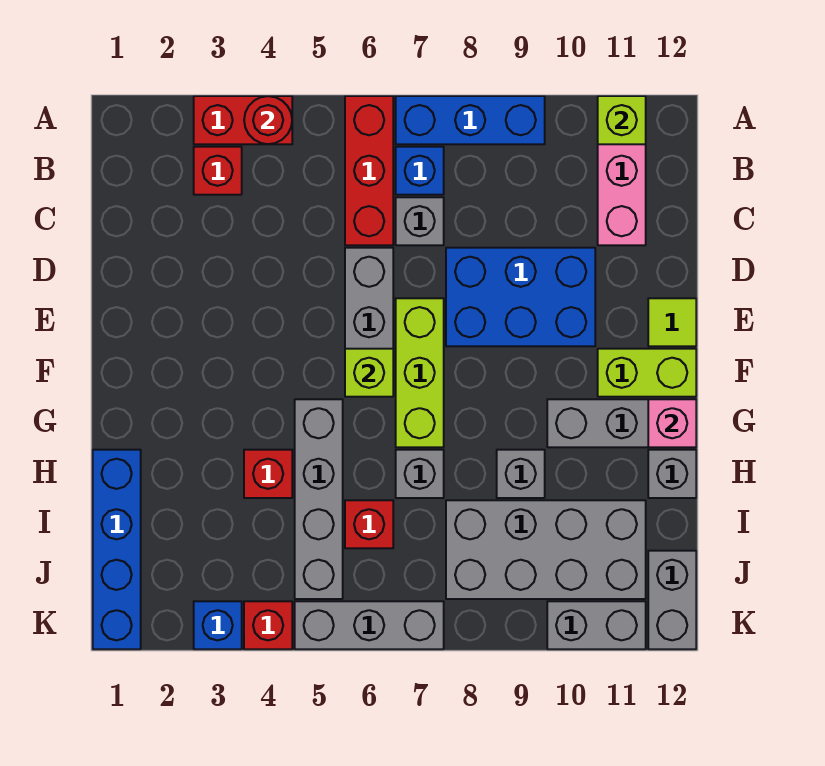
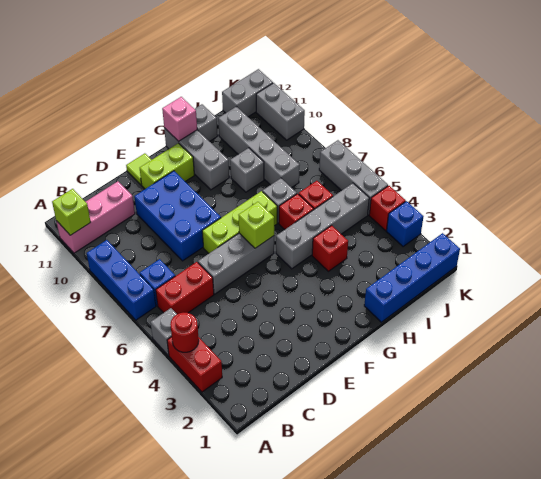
red 1x3 brick [345,96,393,245] -> red 1x2 brick [156,262,214,314]
red 1x1 brick [194,147,242,195] -> red 1x1 brick moved to [279,194,314,229]
grey 1x1 brick [396,197,444,245] -> grey 1x1 brick moved to [150,308,177,355]
lime 1x2 brick [598,349,696,397] -> lime 1x2 brick turned to [140,143,194,189]
grey 2x4 brick [446,500,646,599] -> grey 1x4 brick [218,106,300,188]

